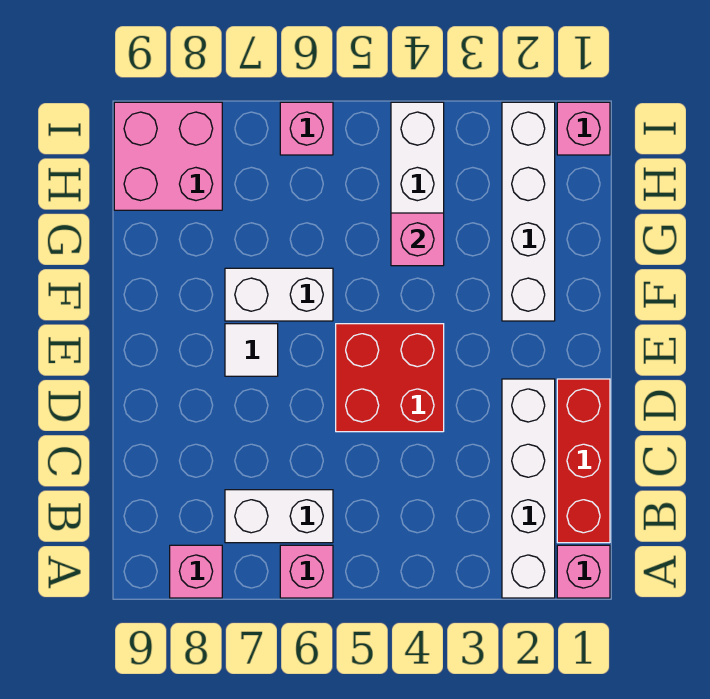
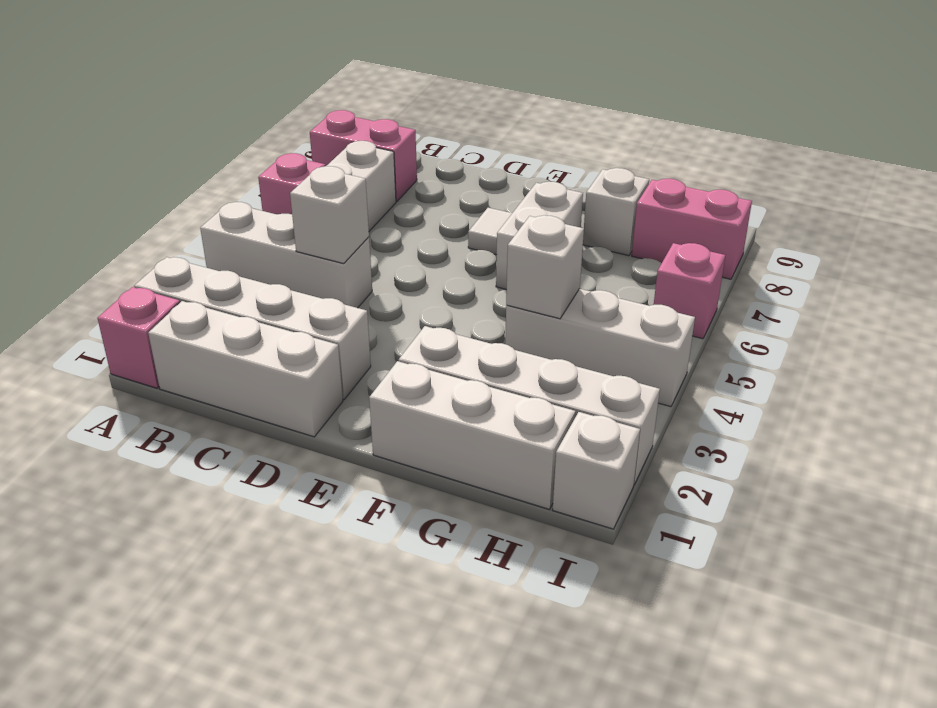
none -> white 1x3 brick [200,202,372,308]
pink 1x1 brick [170,545,222,598] -> pink 1x2 brick [310,110,417,202]
red 1x3 brick [557,379,610,543] -> white 1x3 brick [148,301,343,437]
none -> white 1x1 brick [290,166,369,264]
red 2x2 brick [336,324,444,432] -> none
none -> white 1x3 brick [369,361,575,509]
pink 1x1 brick [391,213,444,266] -> white 1x1 brick [506,215,584,319]
none -> white 1x1 brick [583,168,649,256]
pink 2x2 brick [114,102,222,210] -> pink 1x2 brick [632,179,752,279]
pink 1x1 brick [557,102,610,155] -> white 1x1 brick [553,412,640,529]

